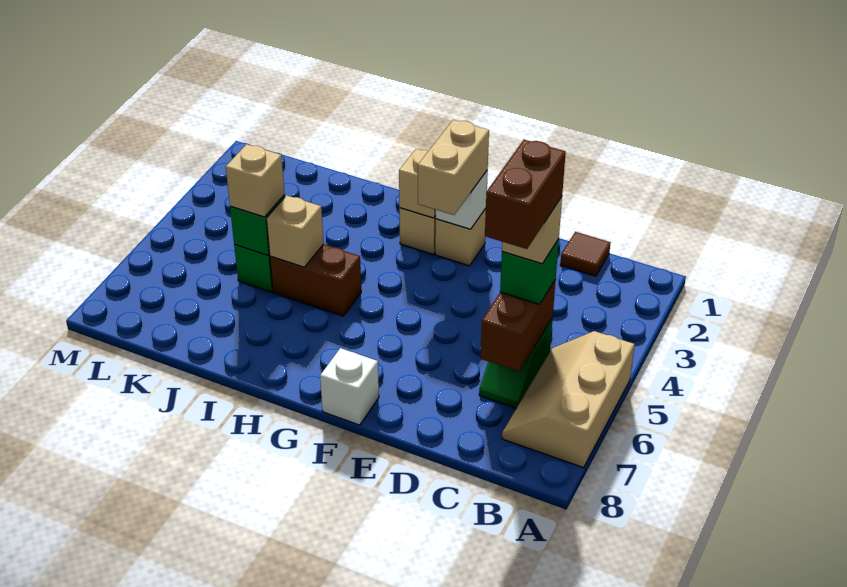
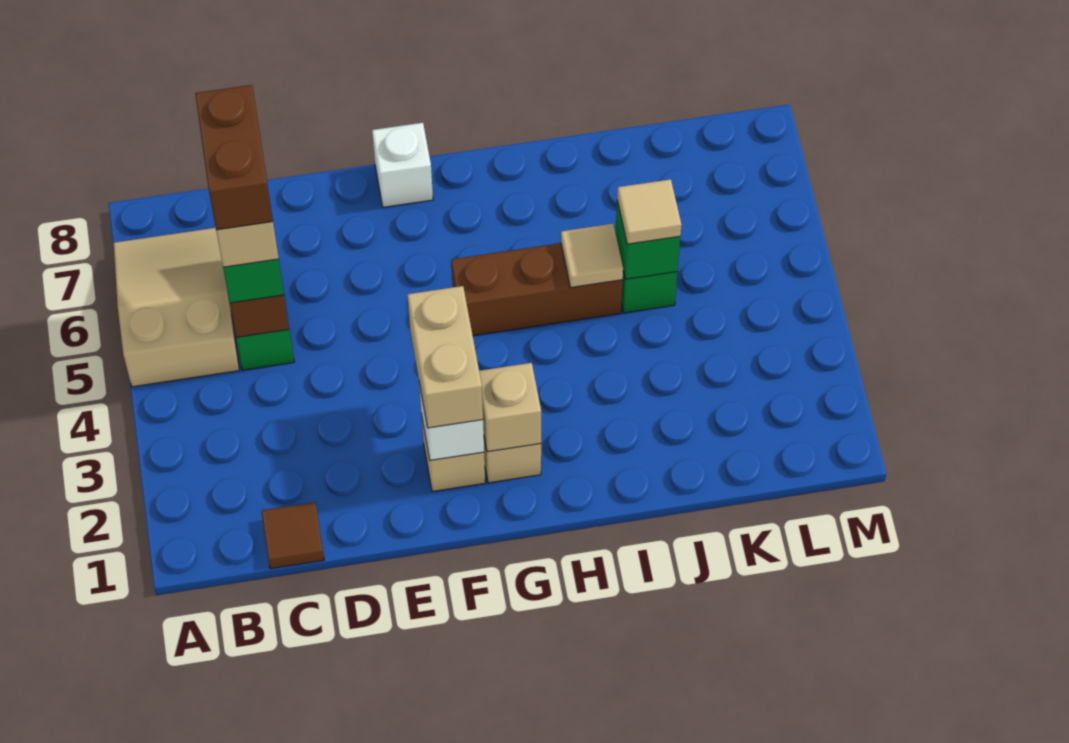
tan 2x3 slope [502,331,634,468] -> tan 2x3 slope turned to [114,228,239,387]
brown 1x2 brick [270,244,361,316] -> brown 1x3 brick [451,243,623,336]
tan 1x1 brick [267,195,323,267] -> tan 1x1 tile [561,224,623,287]
tan 1x1 brick [226,144,285,217] -> tan 1x1 tile [617,179,681,244]

